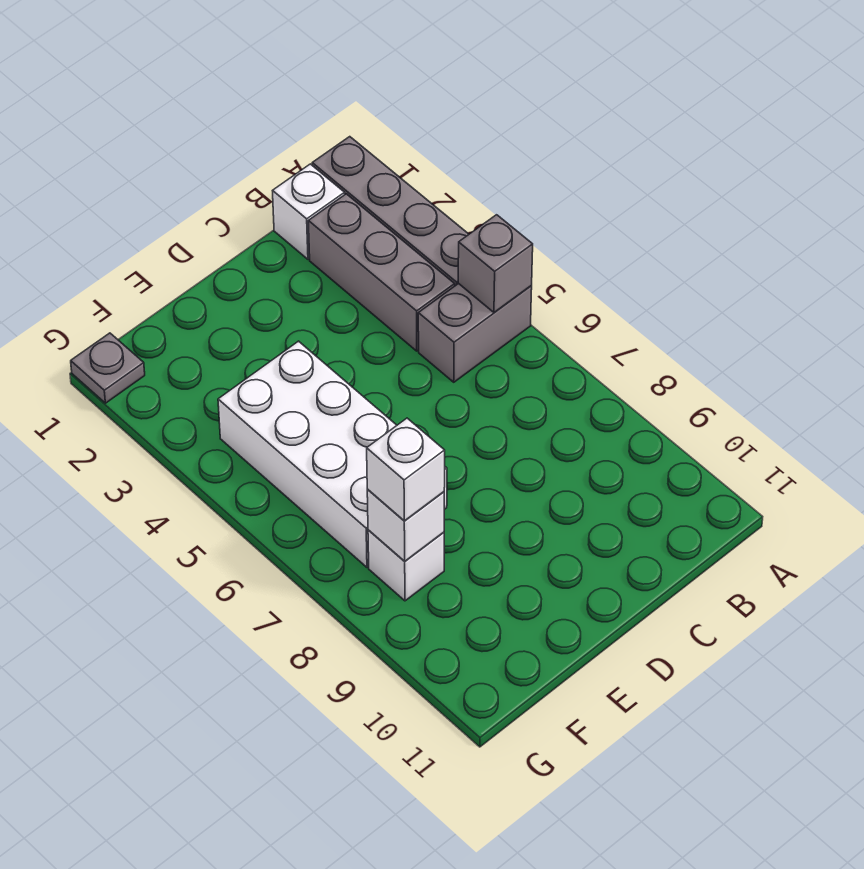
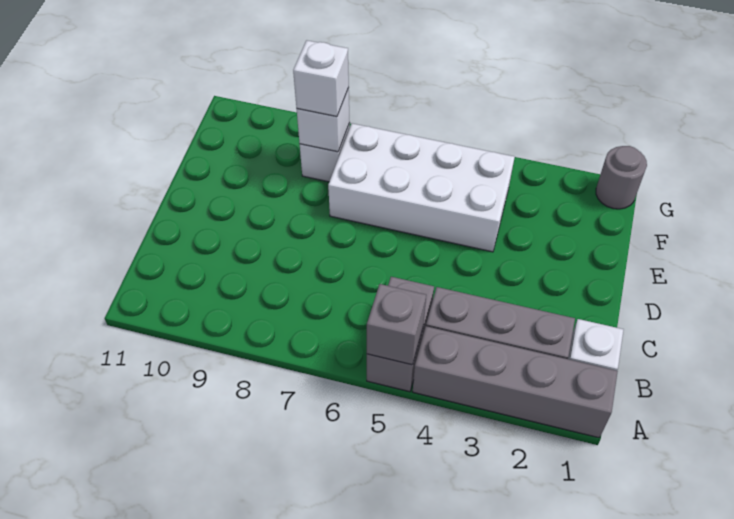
grey 1x1 plate [71,333,145,403] -> grey 1x1 round brick [596,146,647,209]

